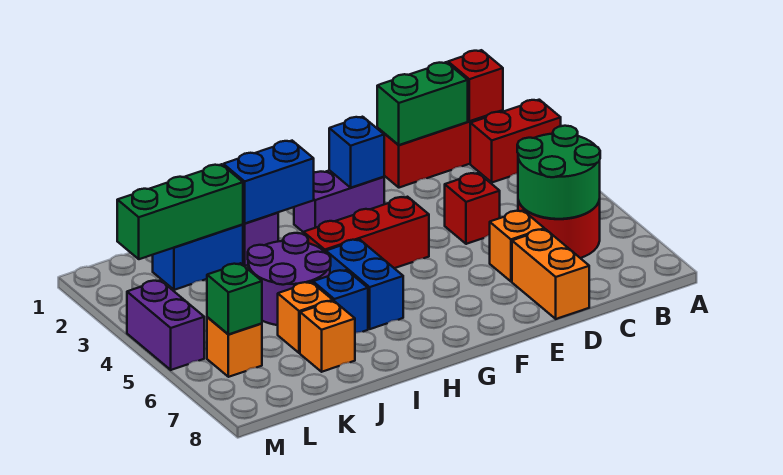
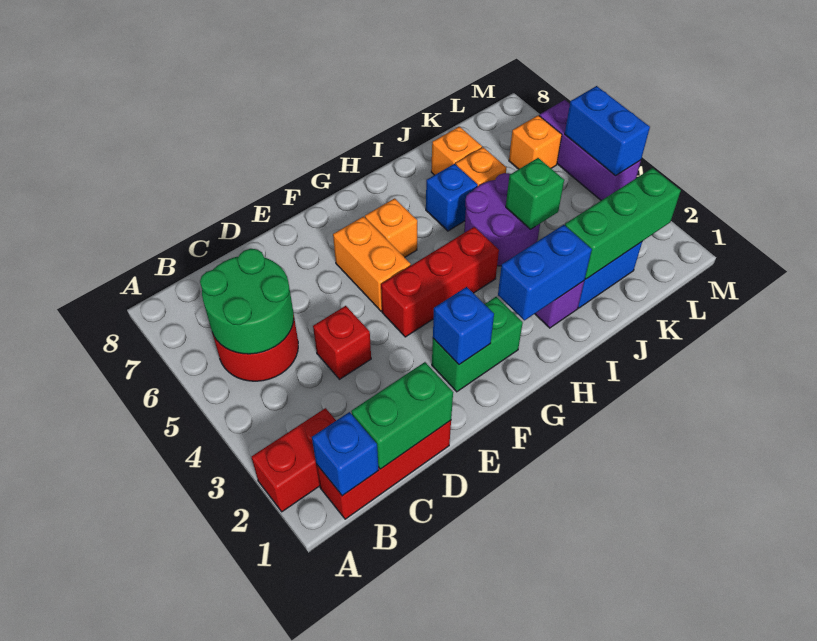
red 1x1 brick [448,50,503,121] -> blue 1x1 brick [312,412,379,496]
orange 1x1 brick [490,211,545,281] -> orange 1x1 brick moved to [365,198,417,257]
orange 1x2 brick [512,229,589,319] -> orange 1x2 brick moved to [333,216,411,311]
purple 1x2 brick [294,170,384,232] -> green 1x2 brick [432,297,523,392]
blue 1x2 brick [326,239,403,329] -> blue 1x2 brick moved to [565,86,650,175]
green 1x1 brick [207,263,262,334] -> green 1x1 brick moved to [506,158,564,230]
purple 1x2 brick [127,280,204,370] -> purple 1x3 brick [539,100,641,200]

